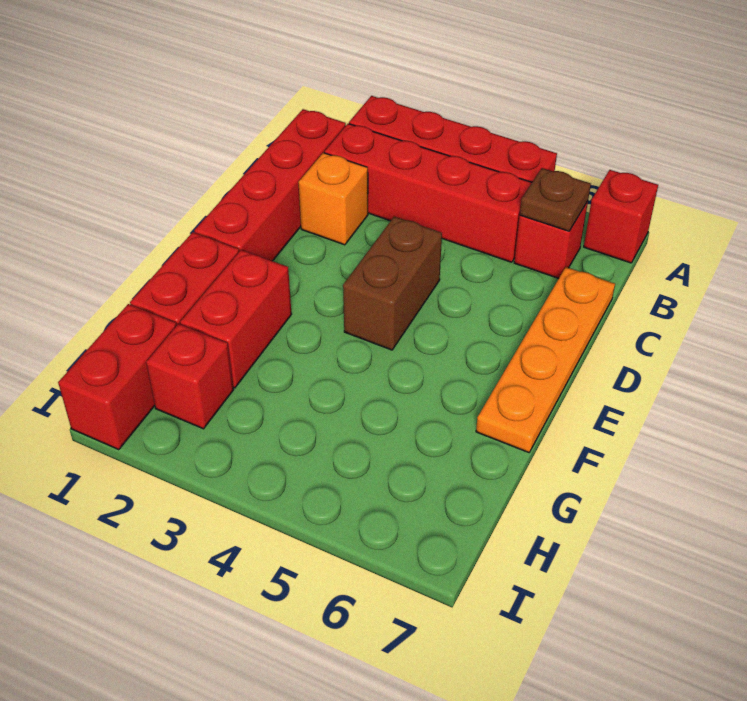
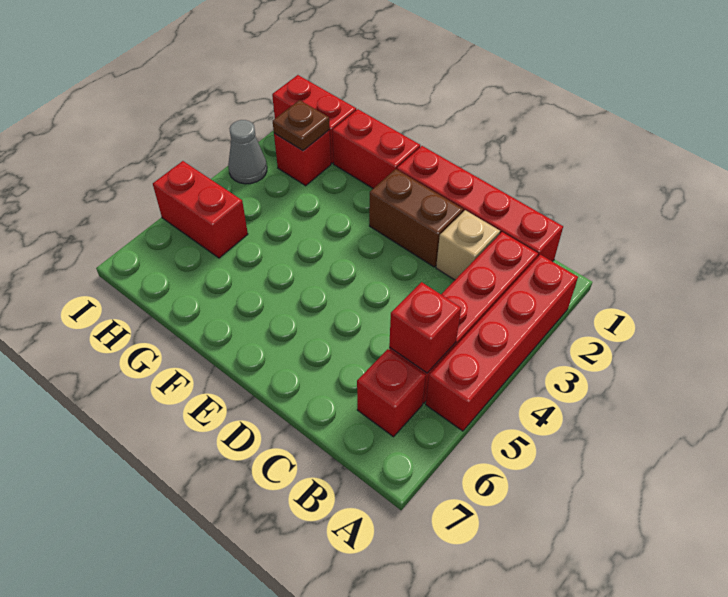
red 1x1 brick [584,170,658,263] -> red 1x1 brick moved to [389,282,461,373]
brown 1x1 plate [520,168,591,231] -> brown 1x1 plate moved to [273,100,330,151]
orange 1x1 brick [298,153,368,245] -> tan 1x1 brick [436,210,500,280]
orange 1x4 plate [476,267,615,452] -> none
brown 1x2 brick [343,217,442,350] -> brown 1x2 brick moved to [369,169,463,267]
red 1x2 brick [180,250,292,388] -> red 1x2 brick moved to [153,161,248,258]
none -> grey 1x1 cone [228,120,267,184]

